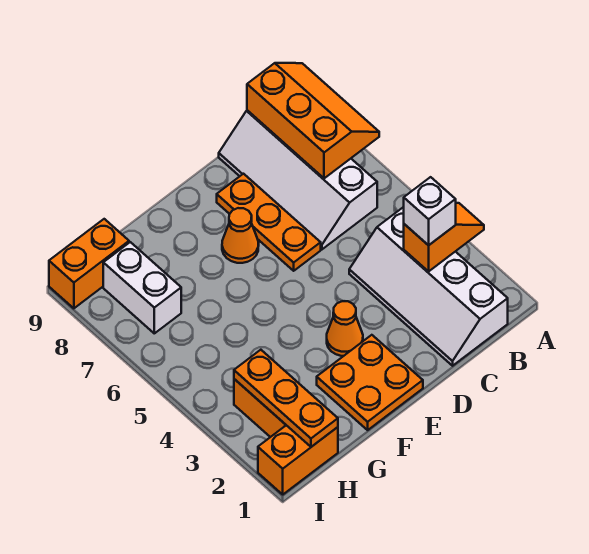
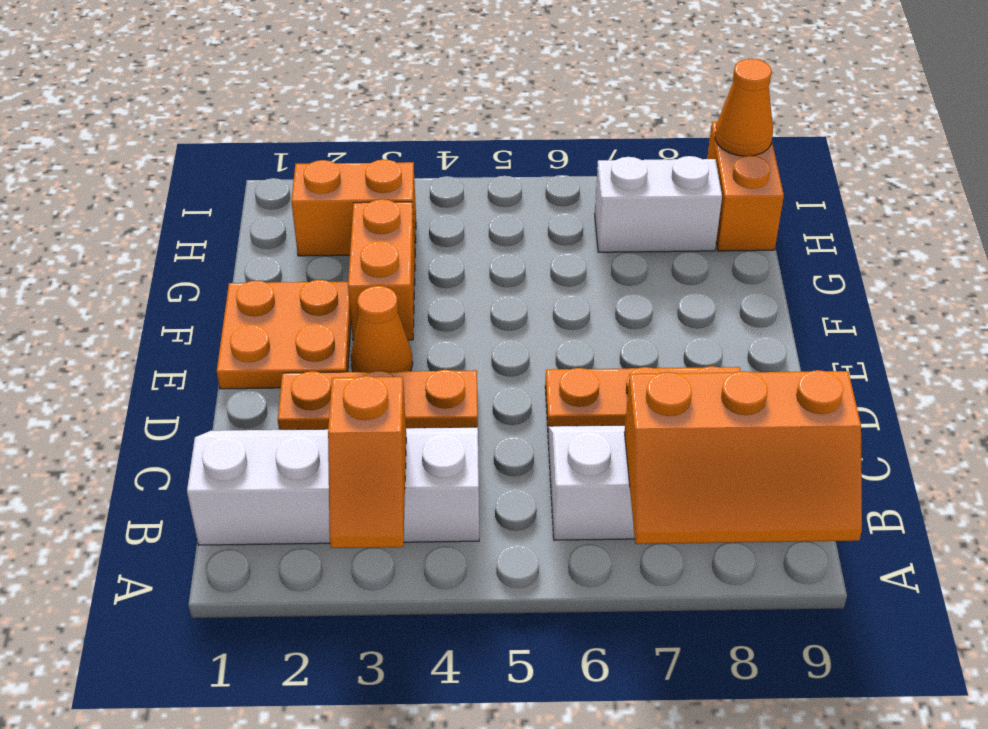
white 1x1 brick [404,177,456,245] -> none
orange 1x1 cone [222,208,259,263] -> orange 1x1 cone moved to [715,59,773,156]
orange 1x2 brick [258,425,338,494] -> orange 1x2 brick moved to [348,199,415,341]
orange 1x3 plate [234,350,338,447] -> orange 1x3 plate moved to [278,370,478,430]

